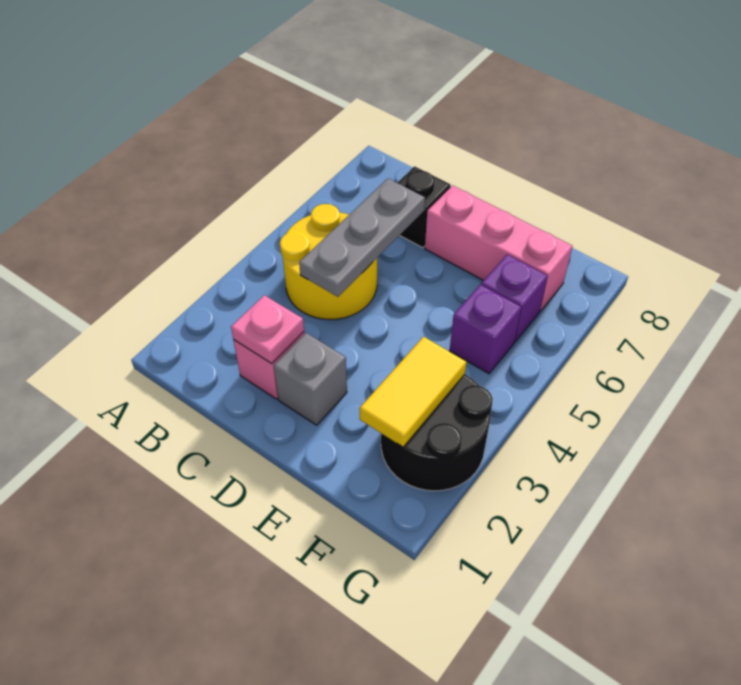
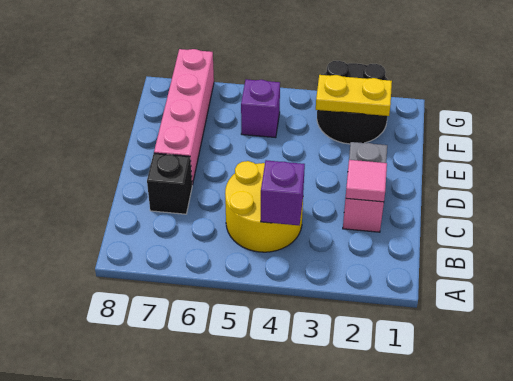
pink 1x1 plate [231,295,304,364] -> pink 1x1 tile [346,160,387,202]
grey 1x3 plate [299,178,425,297] -> none
pink 1x3 brick [425,185,573,311] -> pink 1x4 brick [154,49,214,185]
yellow 1x2 tile [360,337,467,447] -> yellow 1x2 plate [316,75,392,116]
purple 1x1 brick [481,254,548,342] -> purple 1x1 brick moved to [261,160,305,225]

